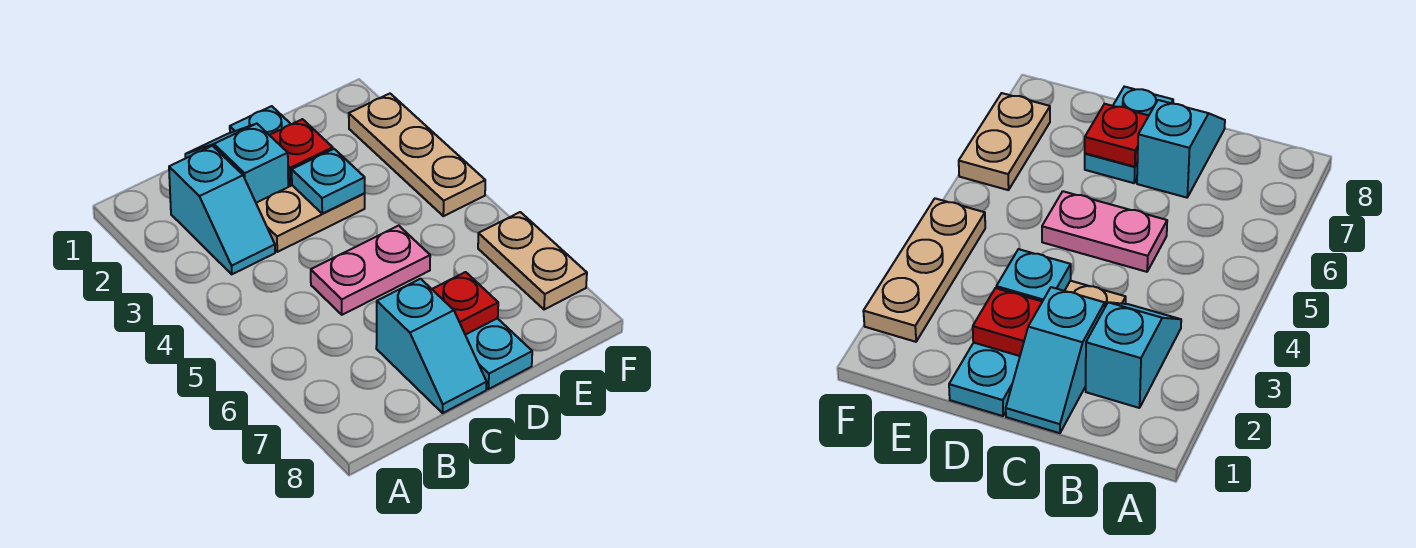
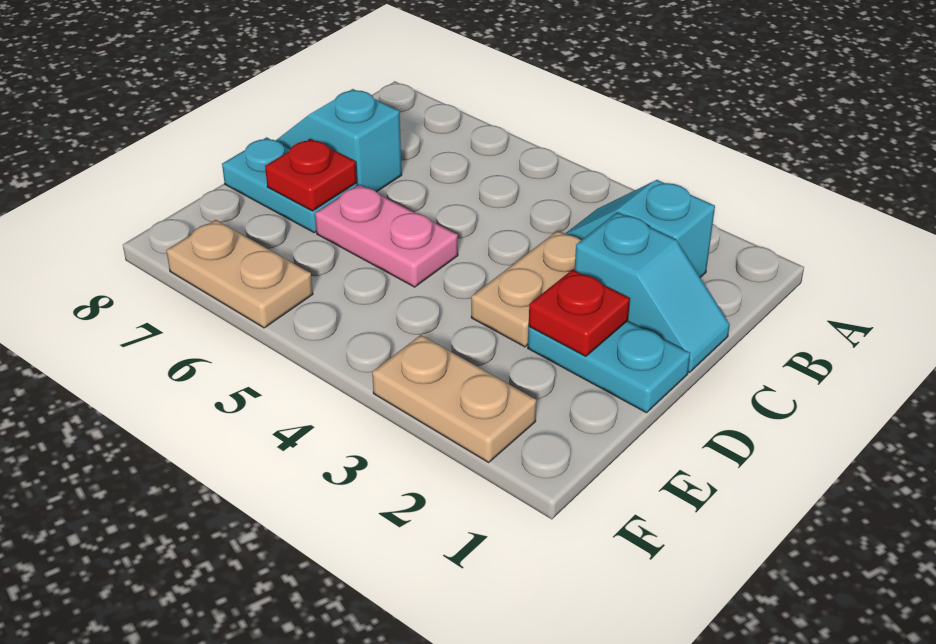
pink 1x2 plate [311,226,430,315] -> pink 1x2 plate turned to [315,185,458,287]
cyan 1x1 plate [292,149,365,214] -> none
tan 1x3 plate [349,94,485,216] -> tan 1x2 plate [372,335,537,462]

